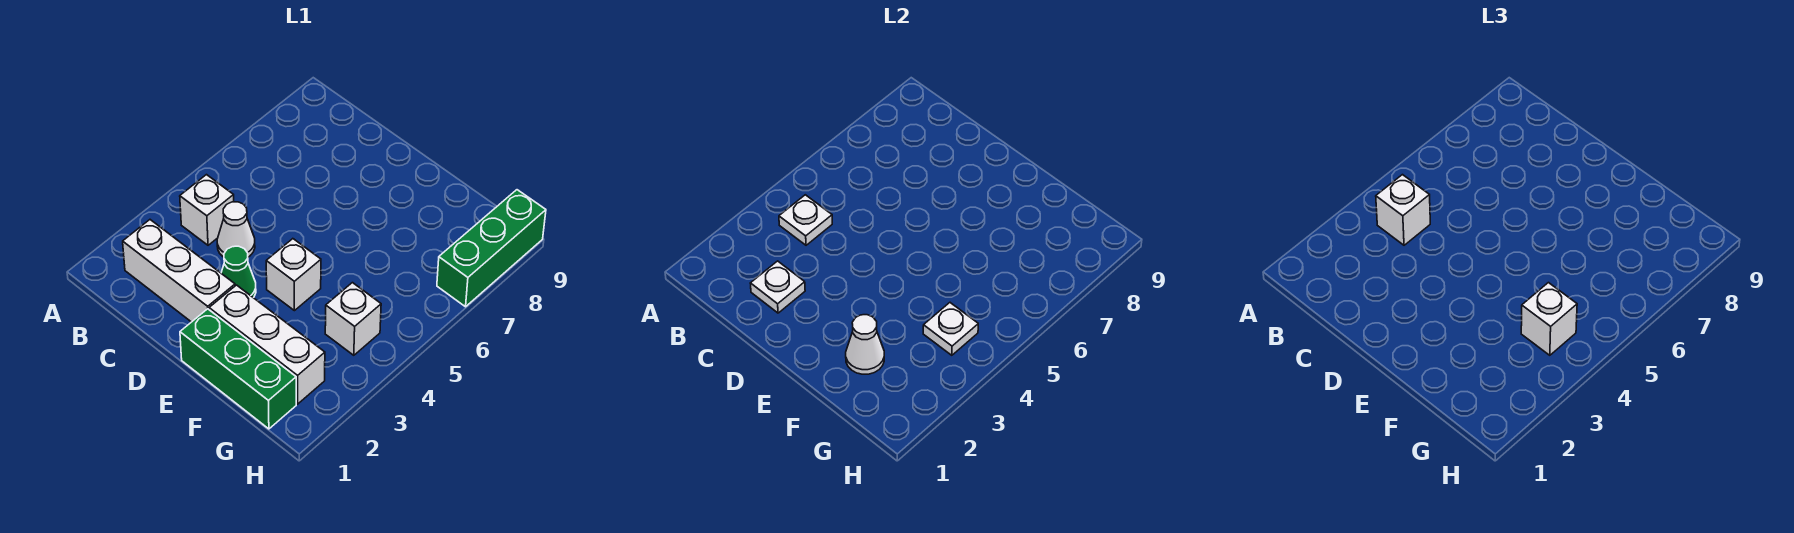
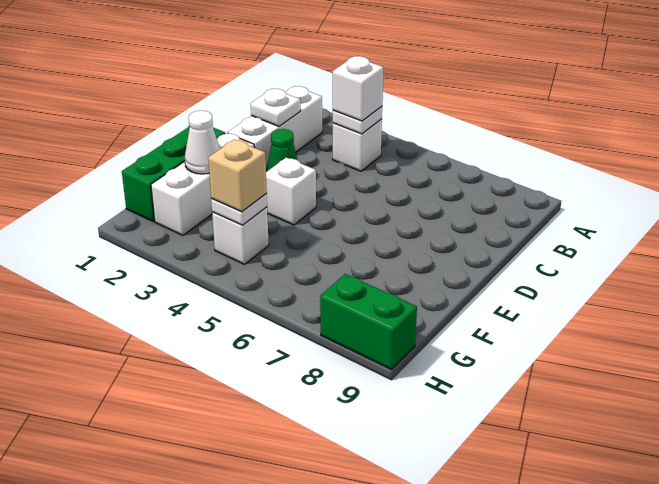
white 1x1 cone [217,202,255,257] -> none
white 1x1 brick [1521,283,1577,355] -> tan 1x1 brick [208,139,267,212]
green 1x3 brick [437,190,546,307] -> green 1x2 brick [320,274,417,370]

